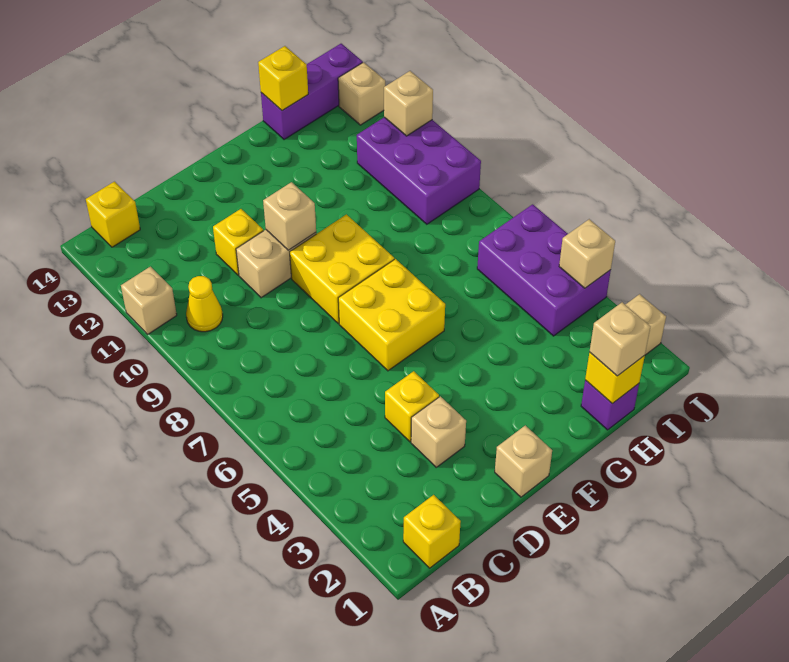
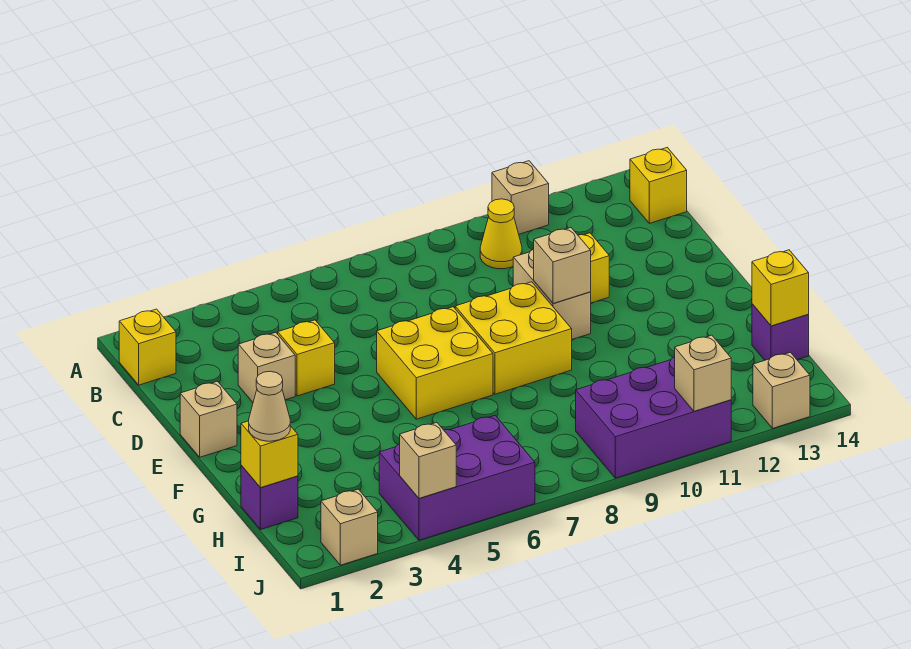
tan 1x1 brick [590,302,651,376] -> tan 1x1 cone [249,371,290,441]
purple 1x3 brick [261,44,363,140] -> purple 1x1 brick [752,304,809,360]

